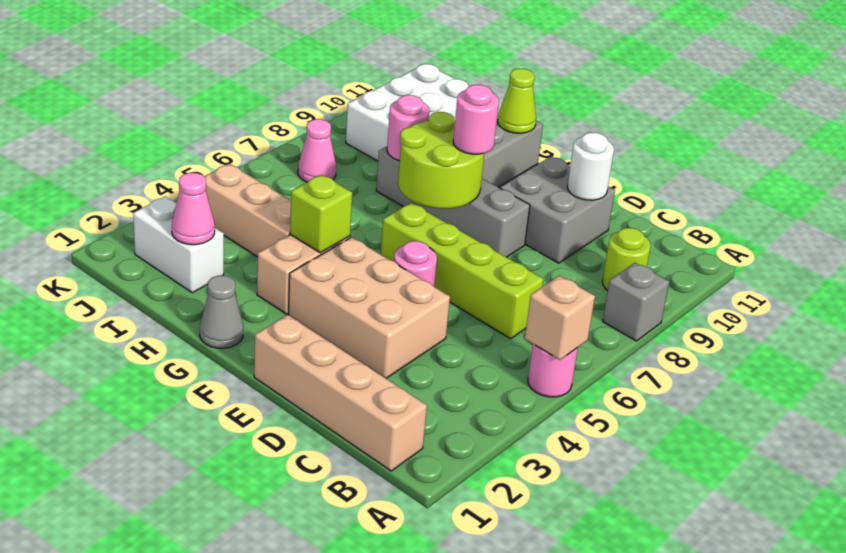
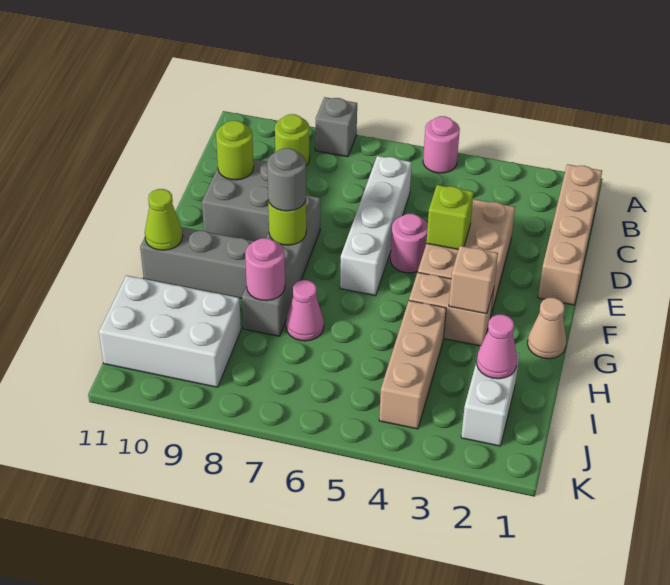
tan 1x1 brick [525,276,595,360] -> tan 1x1 brick moved to [449,246,498,314]
lime 1x4 brick [381,203,543,339] -> white 1x4 brick [340,156,412,296]
white 1x1 round brick [567,132,614,200] -> lime 1x1 round brick [216,121,254,180]
lime 2x2 round brick [398,112,484,209] -> lime 1x1 round brick [268,200,306,245]
pink 1x1 round brick [453,85,499,154] -> grey 1x1 round brick [267,148,306,211]
grey 1x1 cone [200,275,243,348] -> tan 1x1 cone [528,298,566,359]
lime 1x1 brick [290,175,352,253] -> lime 1x1 brick moved to [426,185,474,250]
pink 1x1 cone [298,119,336,182] -> pink 1x1 cone moved to [286,280,324,341]

